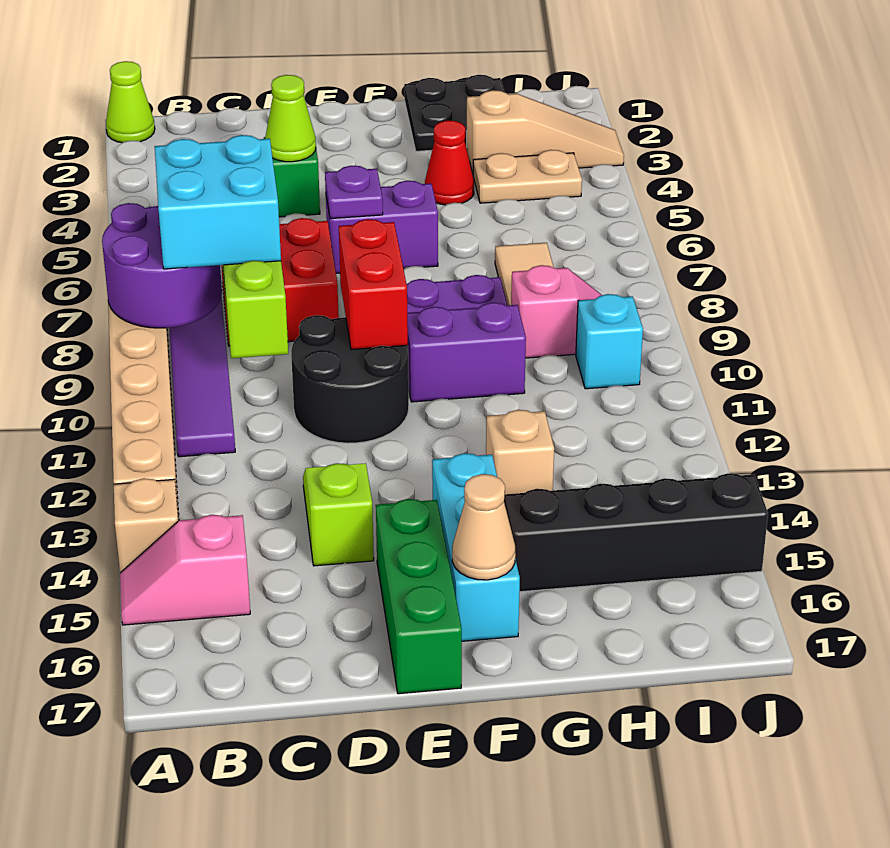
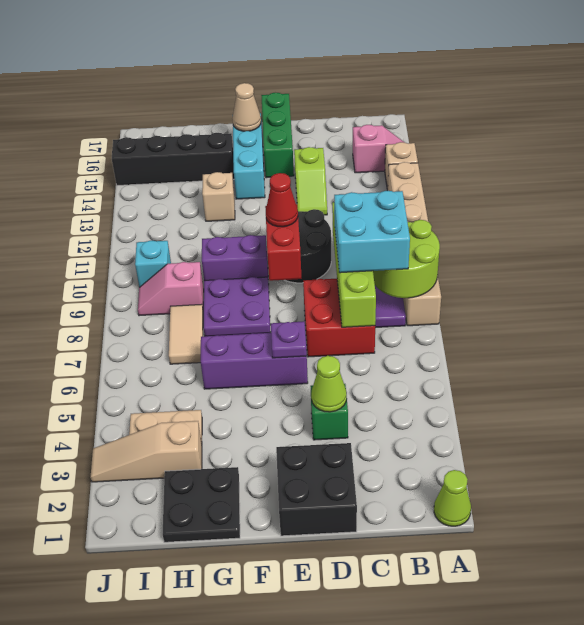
purple 2x2 round brick [102,203,222,328] -> lime 2x2 round brick [373,220,440,298]
none -> black 2x2 brick [276,443,357,536]
purple 1x2 brick [326,181,438,273] -> purple 1x3 brick [201,332,308,389]
red 1x1 cone [425,120,474,205] -> red 1x1 cone moved to [266,173,298,227]

